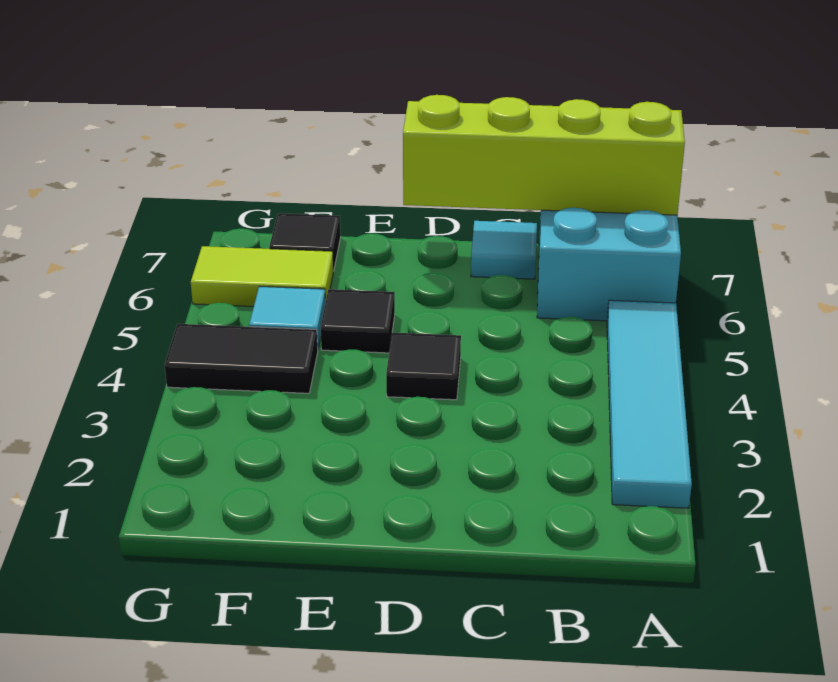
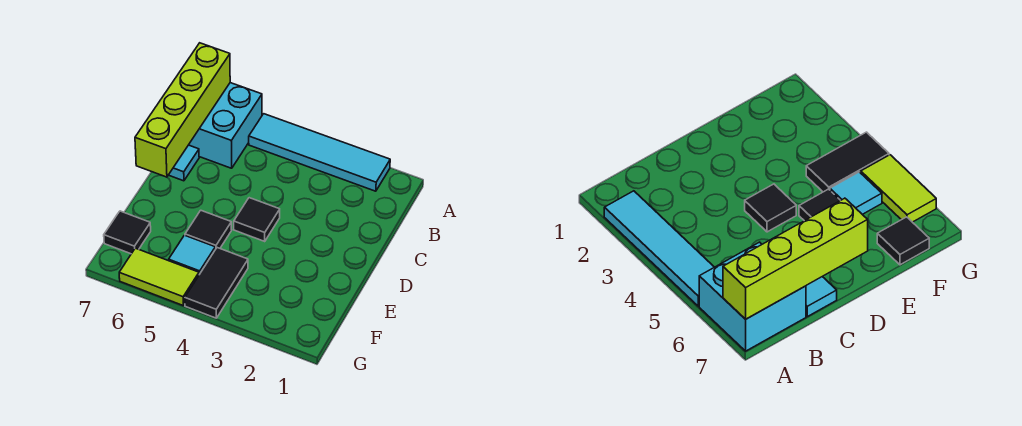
lime 1x2 tile [191,246,333,307] -> lime 1x2 tile turned to [119,248,199,305]

